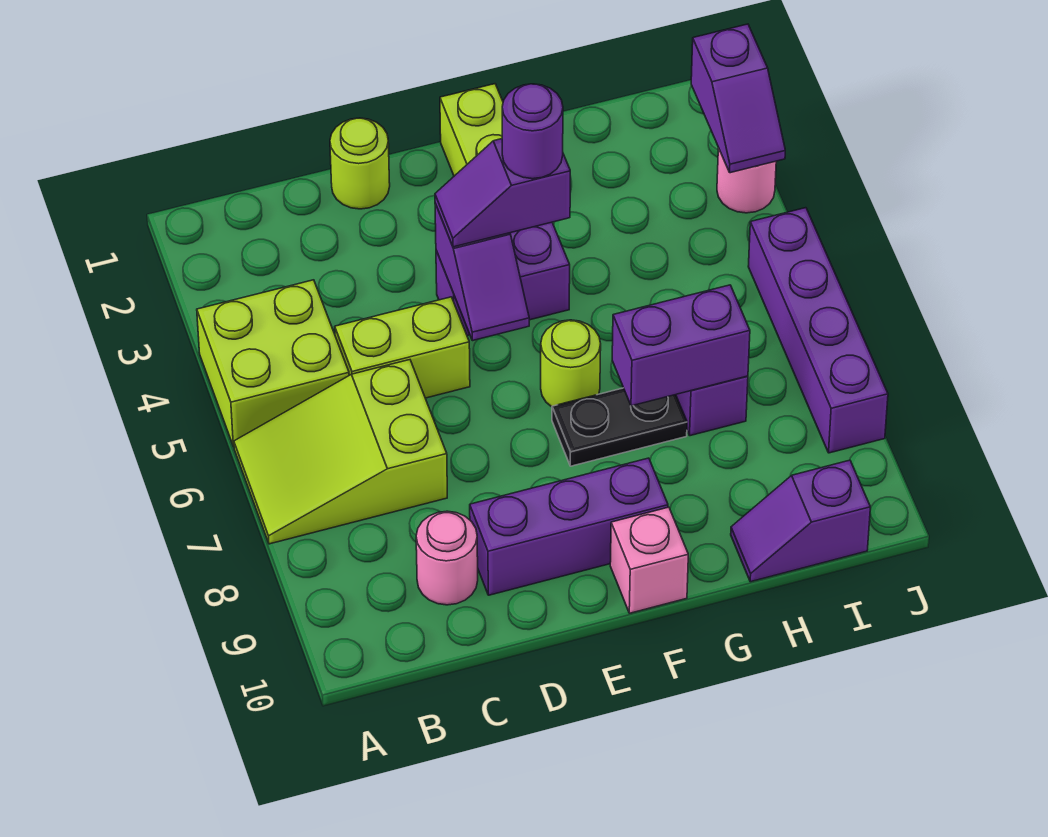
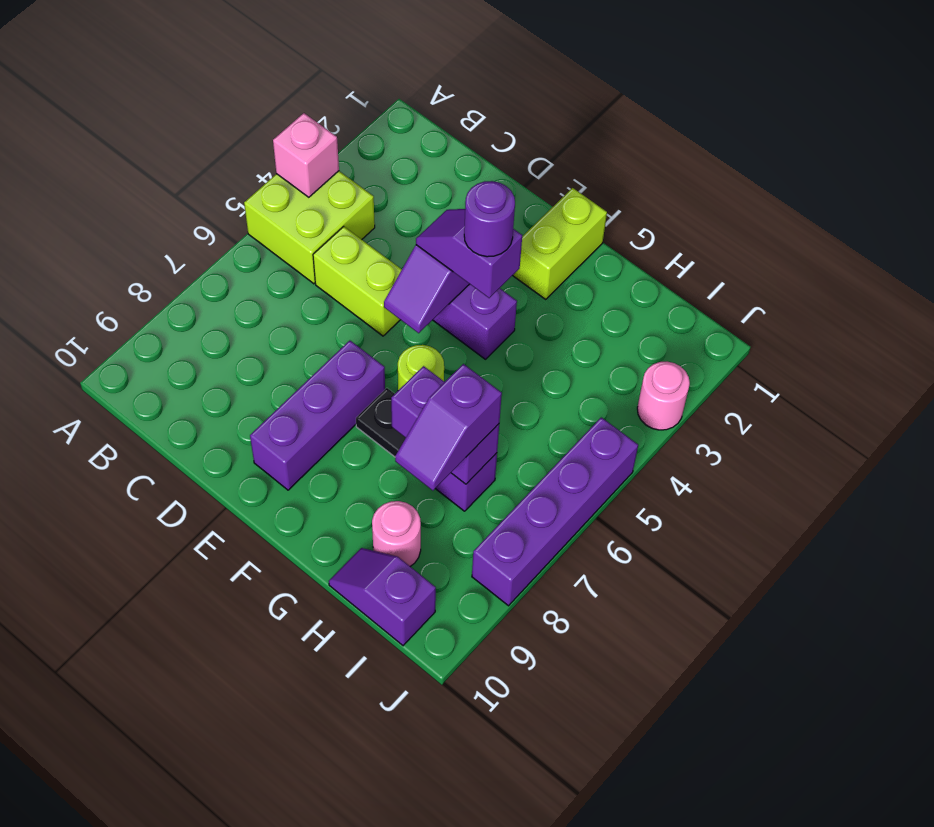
lime 2x3 slope [234,360,447,544] -> none
pink 1x1 round brick [416,511,478,605] -> pink 1x1 round brick moved to [372,501,421,566]
lime 1x1 round brick [330,118,390,209] -> none
purple 1x3 brick [470,458,668,595] -> purple 1x3 brick turned to [250,341,385,490]
pink 1x1 brick [610,507,688,613] -> pink 1x1 brick moved to [273,113,339,197]
purple 1x2 slope [691,24,785,173] -> purple 1x2 slope moved to [395,364,502,491]

